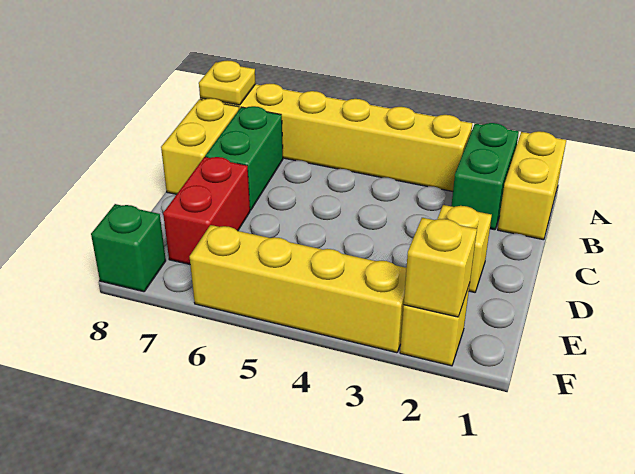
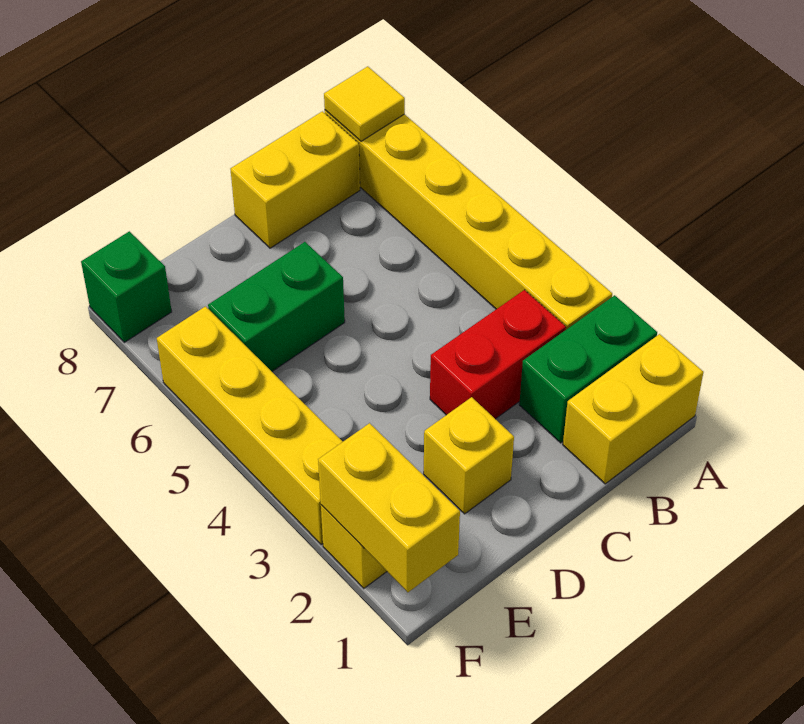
yellow 1x1 plate [199,60,256,105] -> yellow 1x1 tile [324,66,405,141]
green 1x2 brick [205,106,283,210] -> green 1x2 brick moved to [208,242,345,371]
red 1x2 brick [163,157,250,265] -> red 1x2 brick moved to [430,290,566,419]
yellow 1x1 brick [404,218,477,317] -> yellow 1x2 brick [318,423,460,592]

